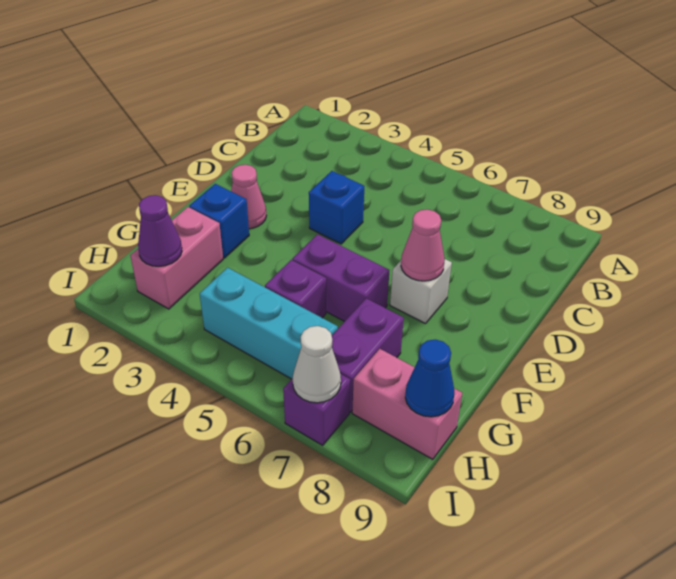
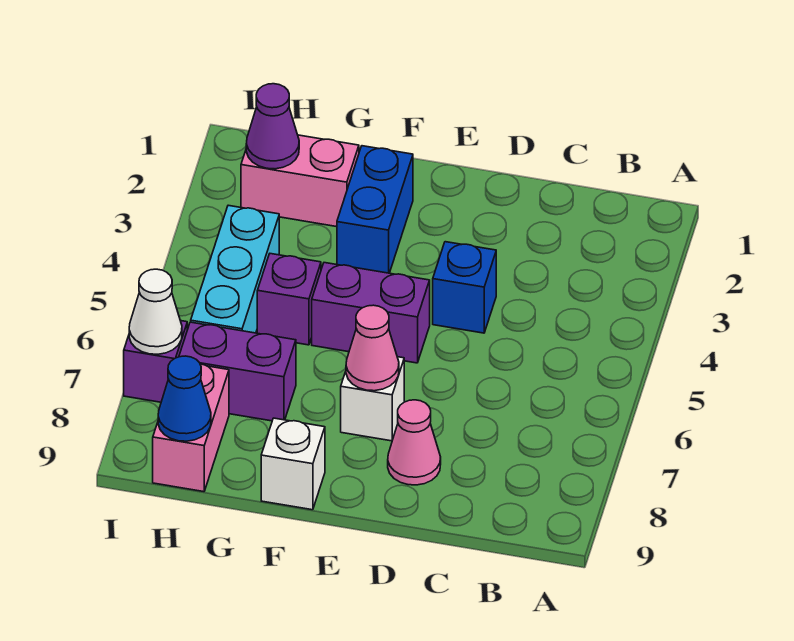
pink 1x1 cone [231,165,266,229] -> pink 1x1 cone moved to [388,400,441,485]
blue 1x1 brick [189,184,249,258] -> blue 1x2 brick [337,146,413,273]
purple 1x2 brick [292,234,389,322] -> purple 1x2 brick turned to [312,263,430,363]
none -> white 1x1 brick [261,418,325,510]

